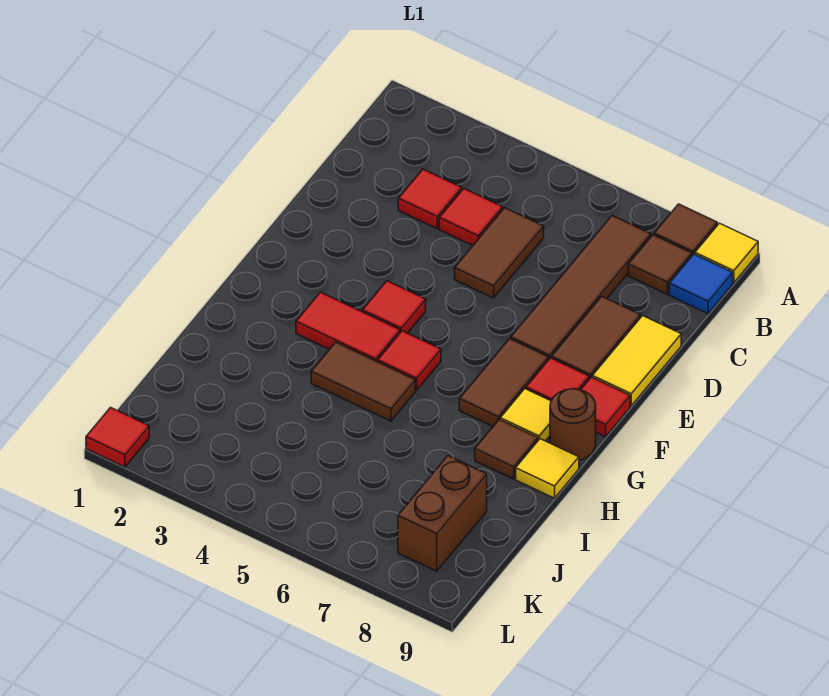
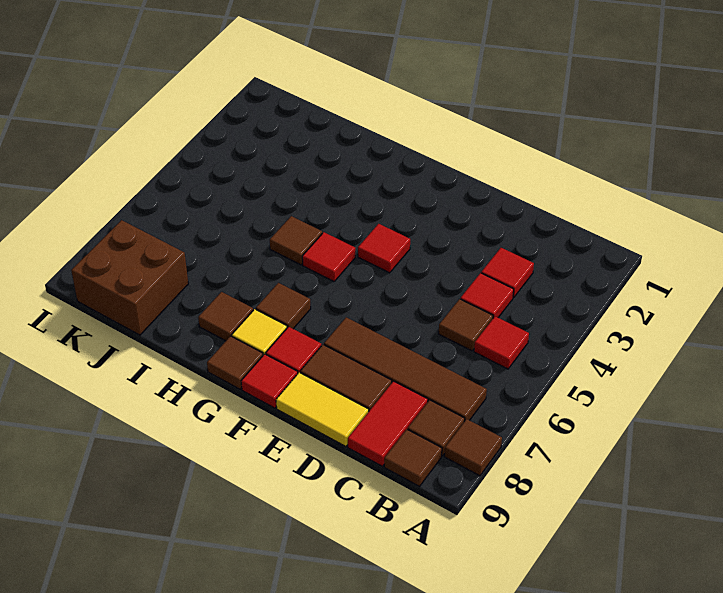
yellow 1x1 tile [695,223,758,283] -> none
blue 1x1 tile [669,254,733,314] -> brown 1x1 tile [384,429,442,486]
brown 1x2 tile [455,208,544,298] -> brown 1x1 tile [439,299,493,351]
brown 1x2 tile [459,339,548,426] -> brown 1x1 tile [256,283,311,329]
red 1x2 tile [296,292,400,362] -> red 1x2 tile moved to [348,381,428,466]
brown 1x1 round brick [550,389,596,460] -> brown 1x1 tile [207,336,263,389]
brown 1x2 tile [311,342,415,421] -> brown 1x1 tile [270,216,322,265]
yellow 1x1 tile [516,439,579,498] -> none
brown 1x2 brick [398,456,487,571] -> brown 2x2 brick [71,220,188,335]
red 1x1 tile [86,407,149,467] -> red 1x1 tile moved to [474,317,529,369]

